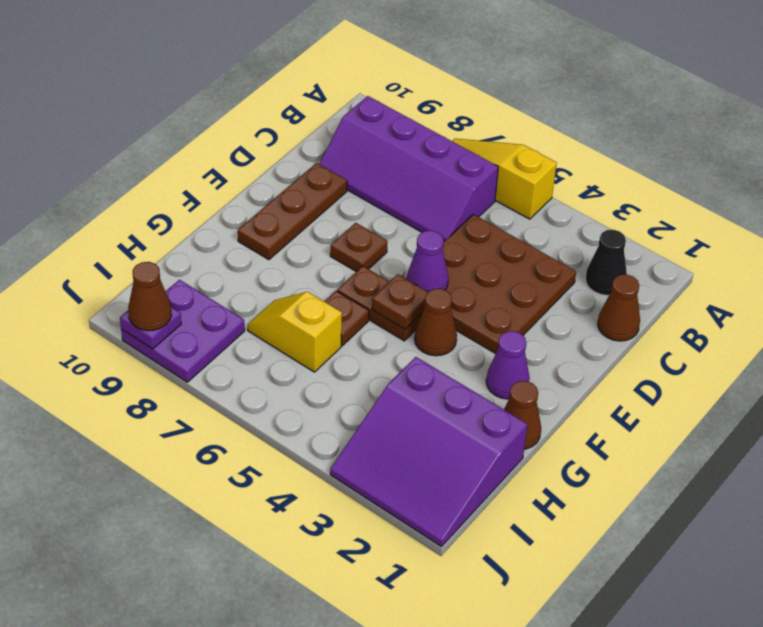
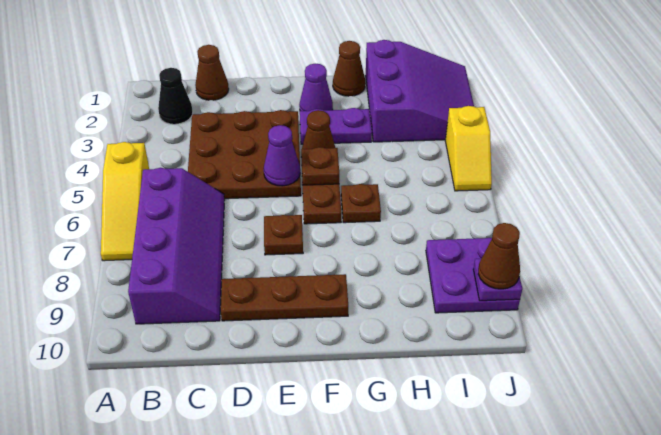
none -> purple 1x2 plate [300,108,372,144]
yellow 1x2 slope [248,292,342,372] -> yellow 1x2 slope moved to [445,106,492,191]

